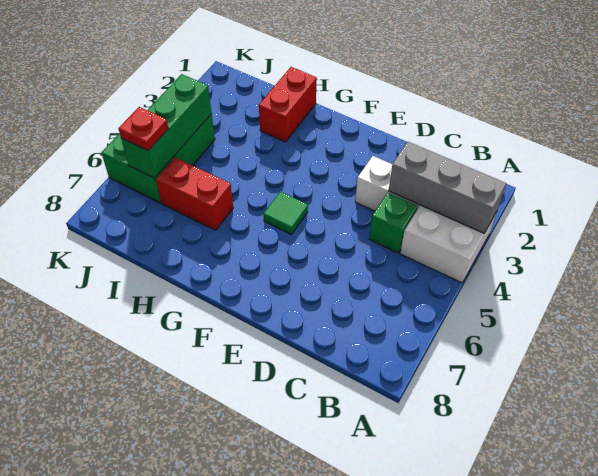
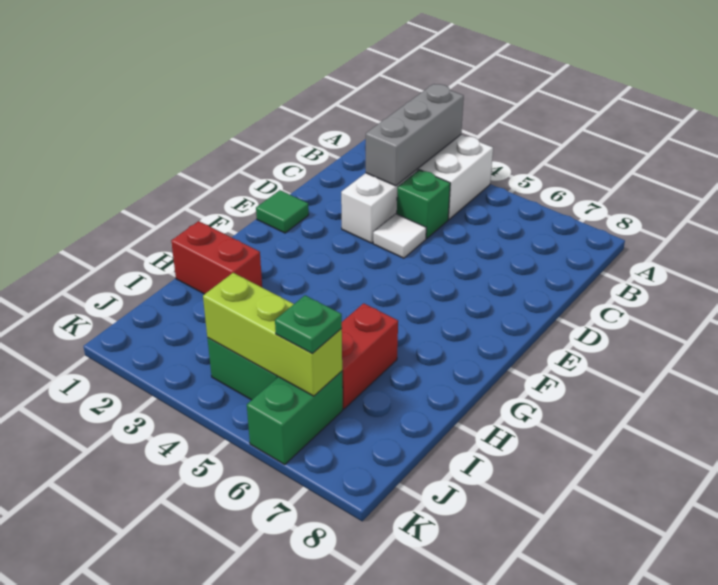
none -> white 1x1 tile [373,214,426,258]
green 1x1 tile [264,192,308,235] -> green 1x1 tile moved to [256,190,309,233]
green 1x3 brick [121,74,212,178] -> lime 1x3 brick [203,273,342,396]
red 1x1 plate [118,107,168,151] -> green 1x1 plate [275,295,342,354]

